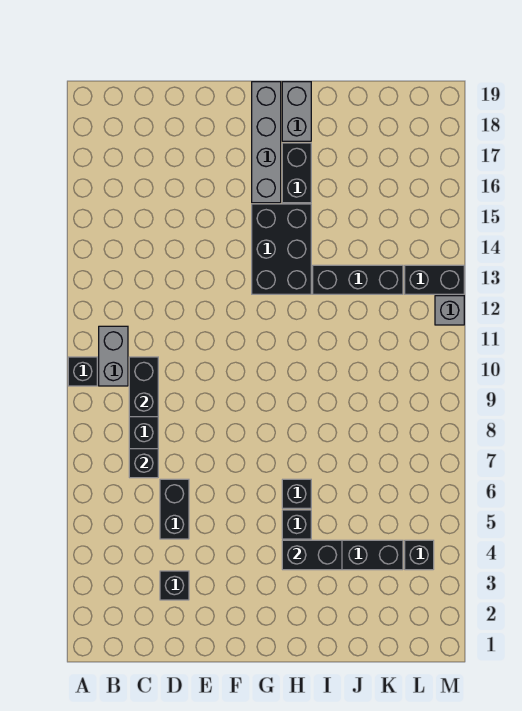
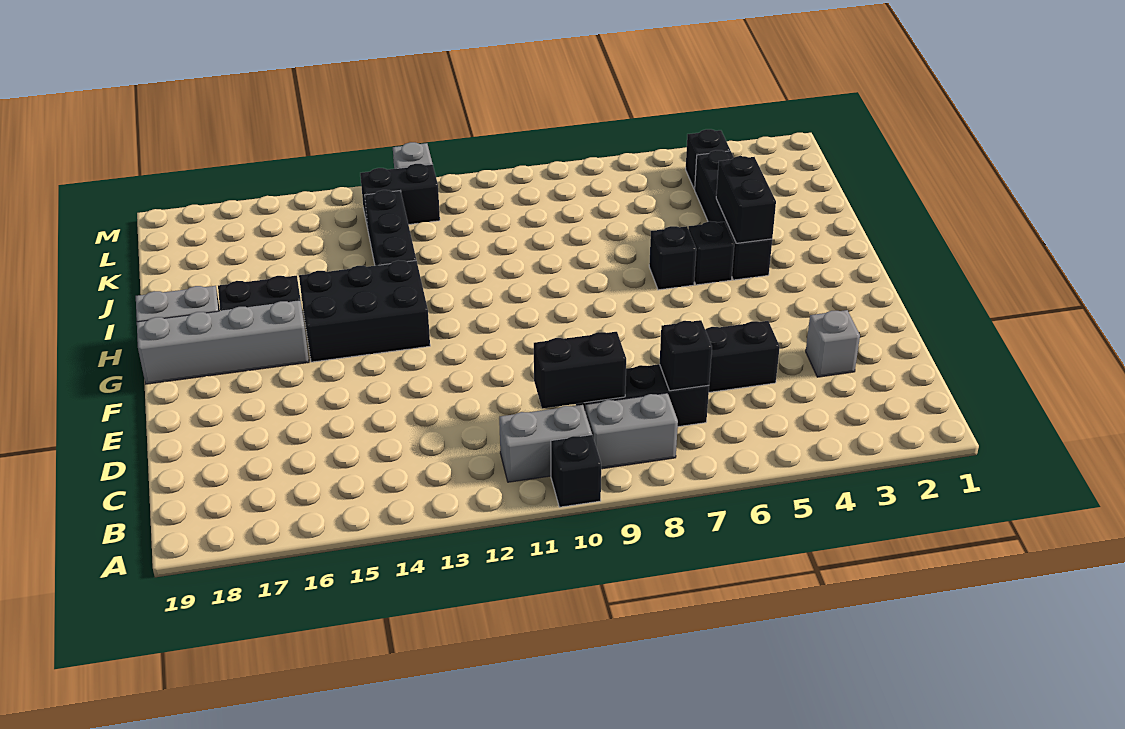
none -> grey 1x2 brick [585,393,678,469]
black 1x1 brick [160,571,189,600] -> grey 1x1 brick [806,310,860,377]
black 1x2 brick [405,265,464,294] -> black 1x2 brick turned to [360,164,440,227]

